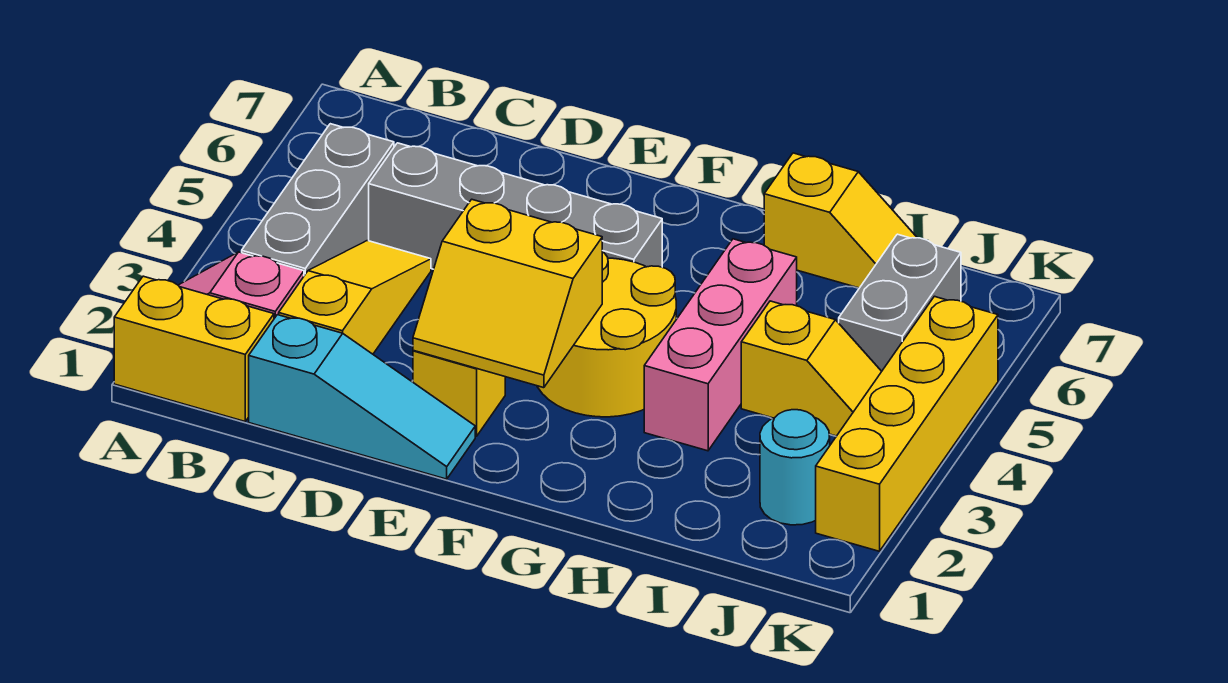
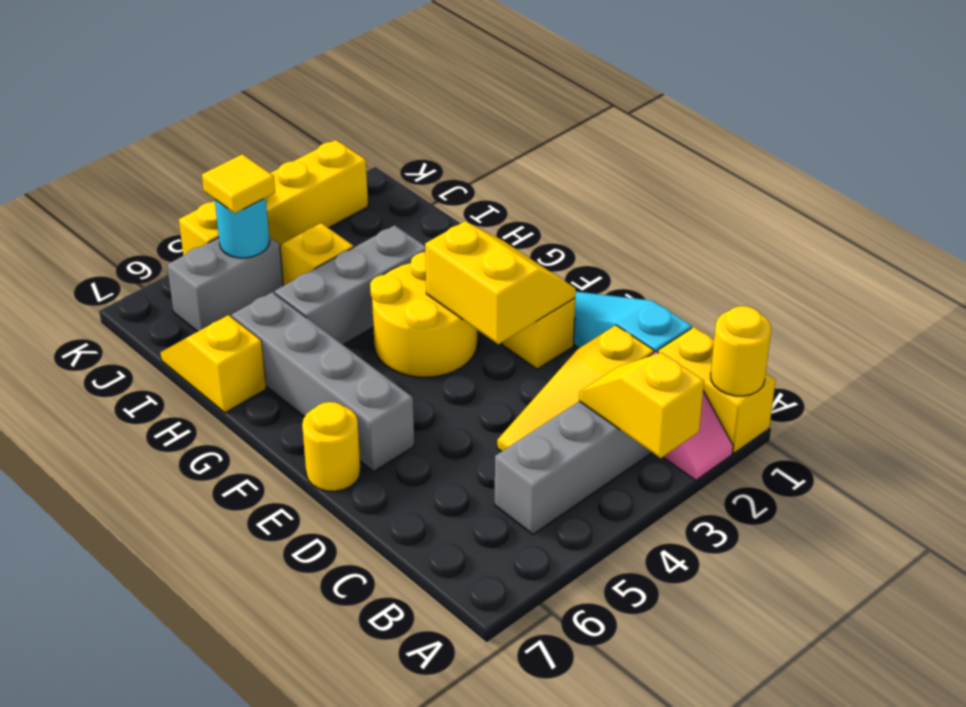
none -> yellow 1x1 round brick [711,306,771,396]
none -> yellow 1x2 slope [579,352,704,458]
grey 1x4 brick [369,143,662,269] -> grey 1x4 brick moved to [232,292,414,471]
none -> yellow 1x1 round brick [302,402,360,491]
pink 1x3 brick [644,239,797,451] -> grey 1x3 brick [275,225,425,345]
cyan 1x1 round brick [760,410,830,525] -> cyan 1x1 round brick moved to [215,198,270,258]
none -> yellow 1x1 tile [202,154,275,213]

